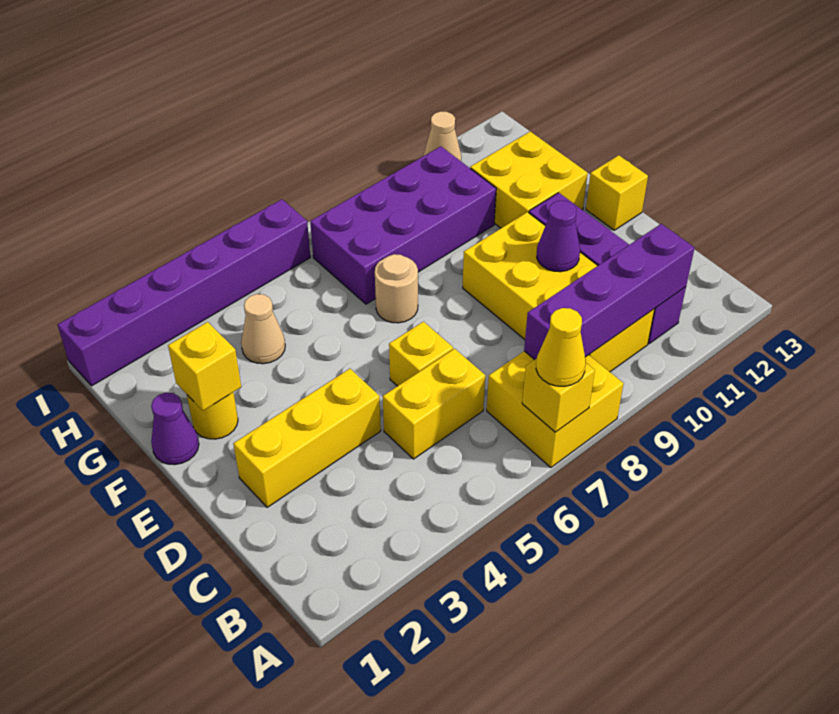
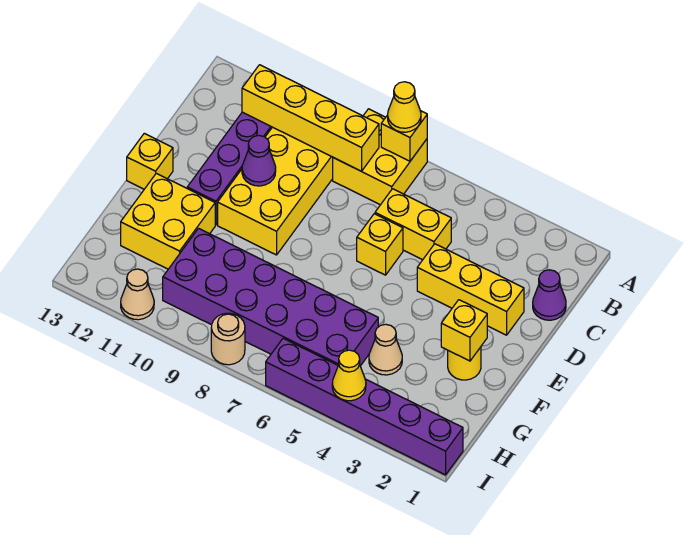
purple 1x4 brick [524,224,695,360] -> yellow 1x4 brick [242,65,379,171]
purple 1x1 cone [151,393,199,465] -> purple 1x1 cone moved to [533,270,566,320]
tan 1x1 round brick [375,254,418,323] -> tan 1x1 round brick moved to [211,313,245,365]
purple 2x4 brick [310,146,496,304] -> purple 2x6 brick [163,228,378,366]
none -> yellow 1x1 cone [332,350,366,401]

